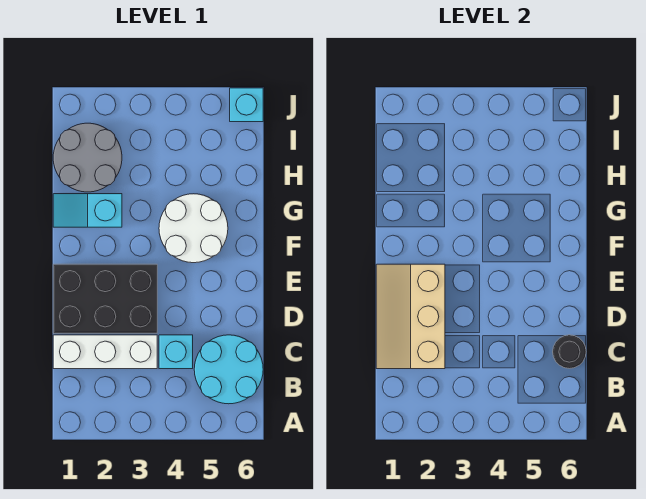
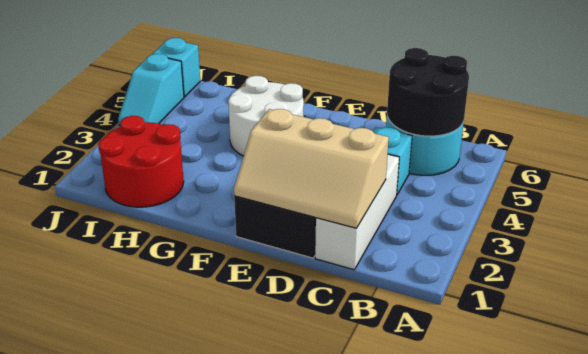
black 1x1 round brick [553,335,586,369] -> black 2x2 round brick [387,48,469,136]
cyan 1x2 slope [53,194,122,227] -> cyan 1x2 slope moved to [118,54,184,126]
grey 2x2 round brick [53,123,122,192] -> red 2x2 round brick [98,116,184,207]

